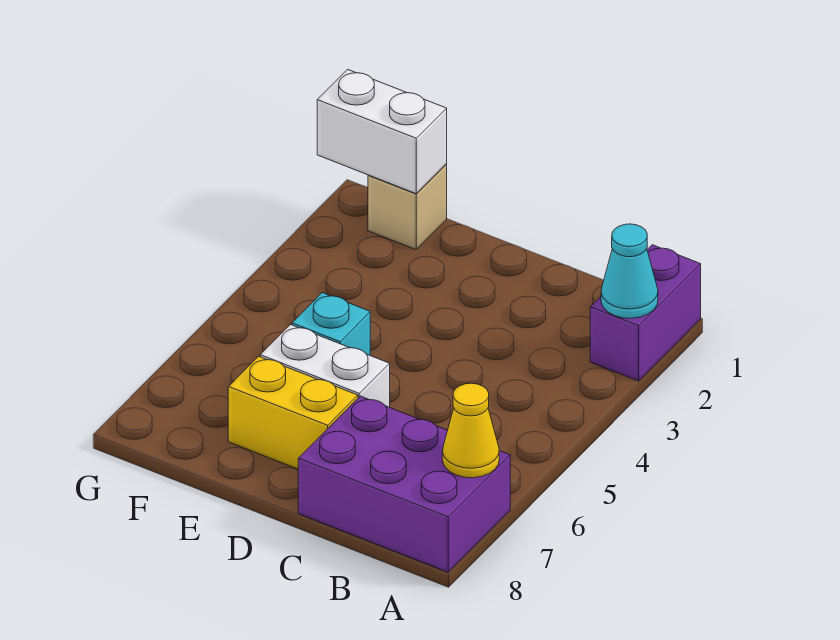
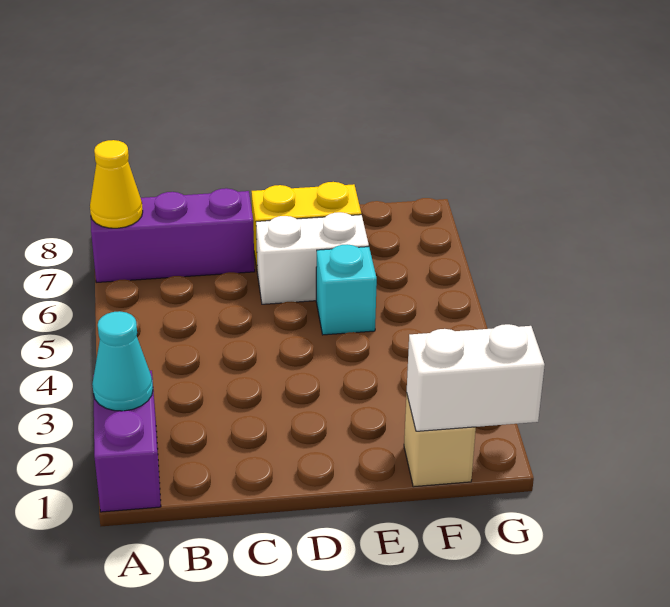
purple 2x3 brick [298,396,510,572] -> purple 1x3 brick [91,188,255,282]

